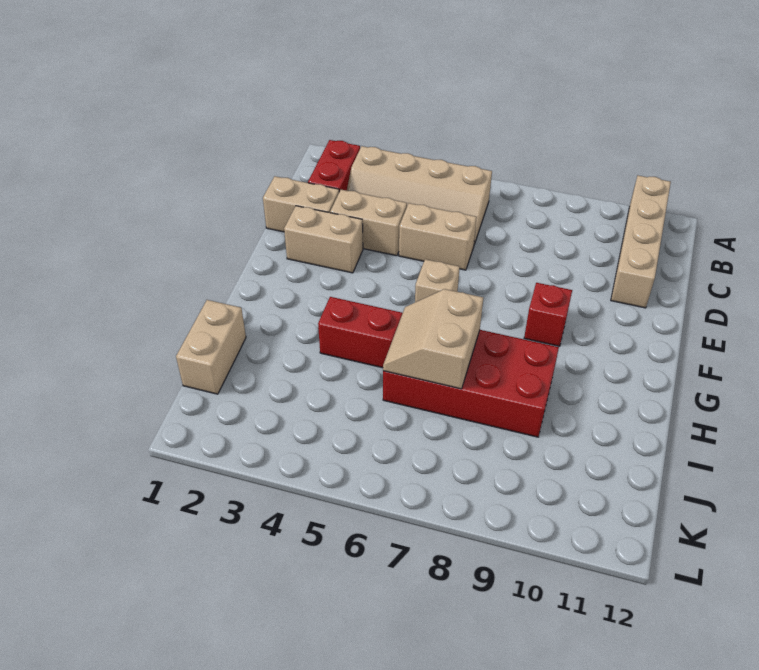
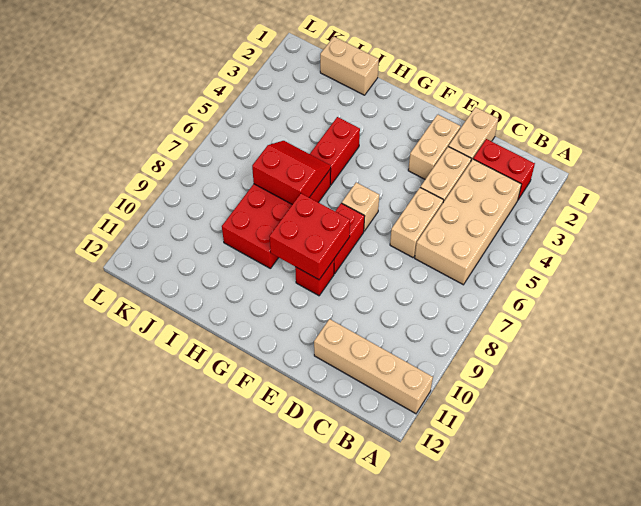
tan 2x4 slope [347,146,492,245] -> tan 2x4 brick [415,159,521,285]
none -> red 1x2 brick [334,203,365,274]
none -> red 2x2 brick [269,193,350,280]
tan 2x2 slope [383,289,483,389] -> red 2x2 slope [252,141,331,204]

